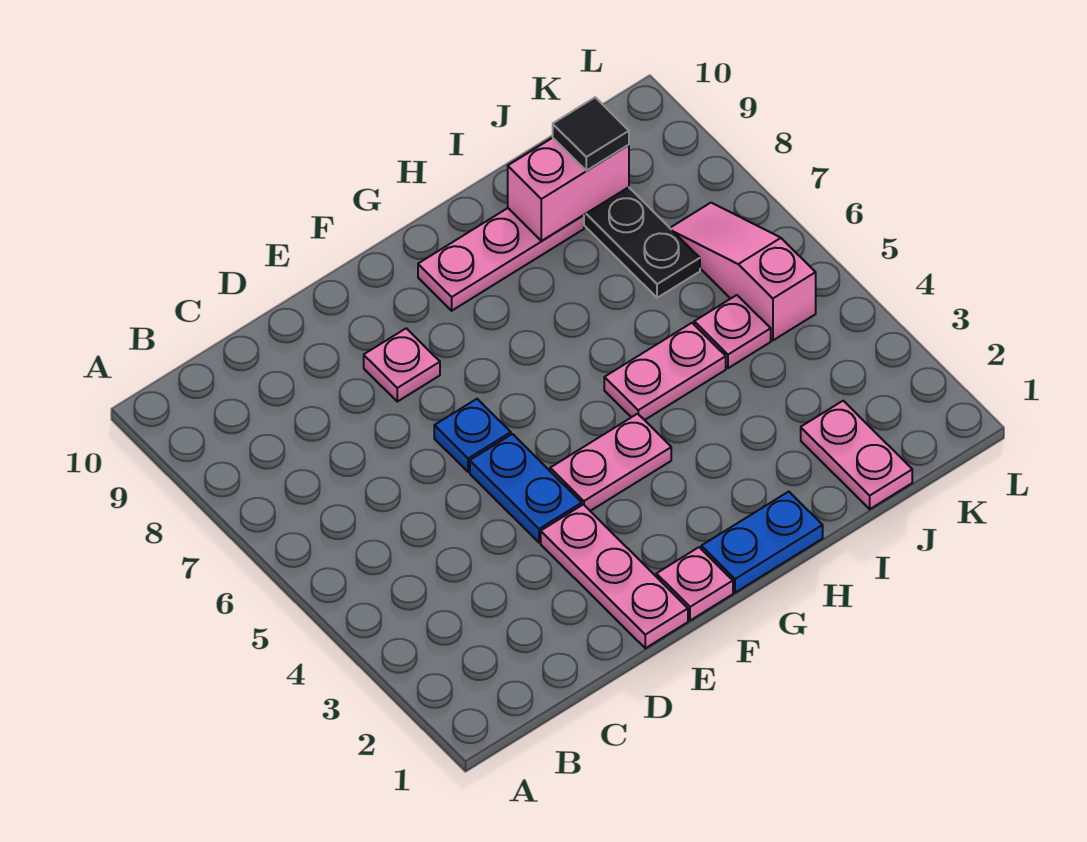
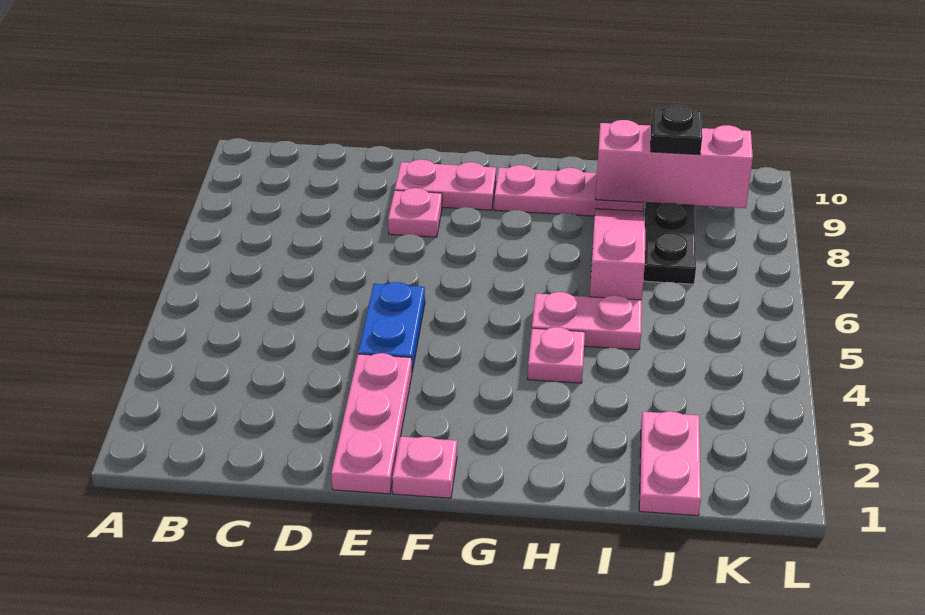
blue 1x1 plate [434,399,511,472] -> none
pink 1x2 plate [550,414,671,511] -> pink 1x2 plate moved to [395,160,496,210]
blue 1x2 plate [701,492,823,593] -> none
pink 1x2 brick [508,138,629,241] -> pink 1x3 brick [596,120,753,208]
pink 1x1 plate [694,295,771,368] -> pink 1x1 plate moved to [528,327,585,383]
black 1x1 tile [553,97,629,171] -> black 1x1 plate [651,105,702,155]
pink 1x3 slope [670,203,816,340] -> pink 1x3 slope moved to [590,209,646,300]

